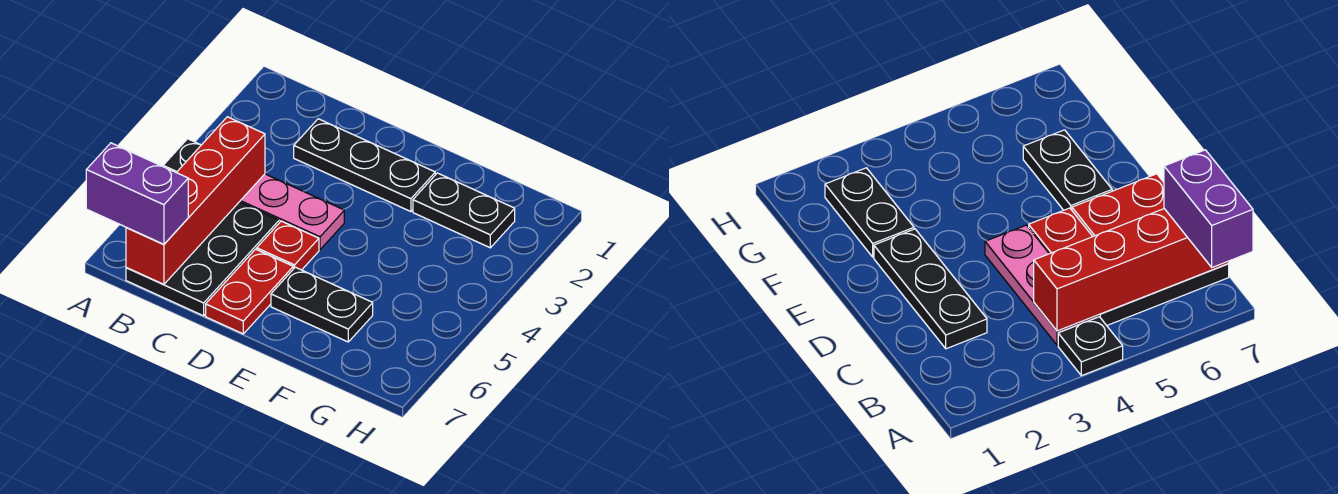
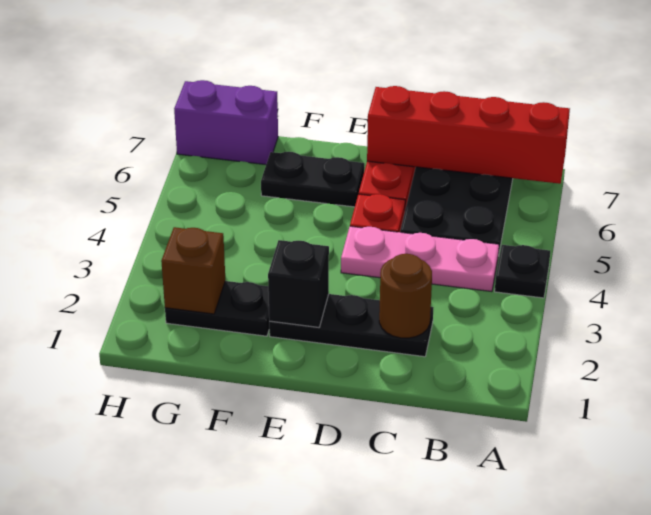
purple 1x2 brick [86,143,188,244] -> purple 1x2 brick moved to [174,80,278,165]
red 1x4 brick [126,117,265,285] -> red 1x4 brick turned to [367,86,570,184]
none -> brown 1x1 round brick [379,254,432,338]
none -> black 1x1 brick [268,240,329,327]
none -> brown 1x1 brick [161,227,225,314]

